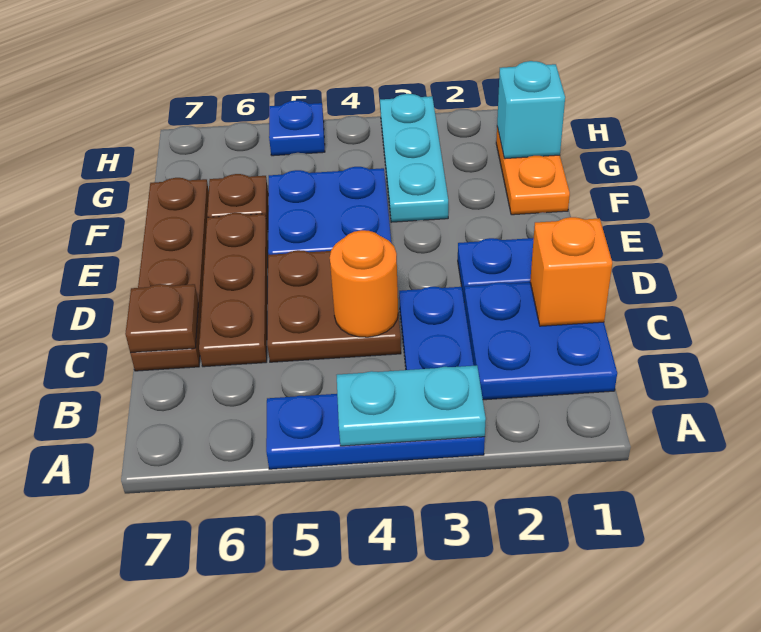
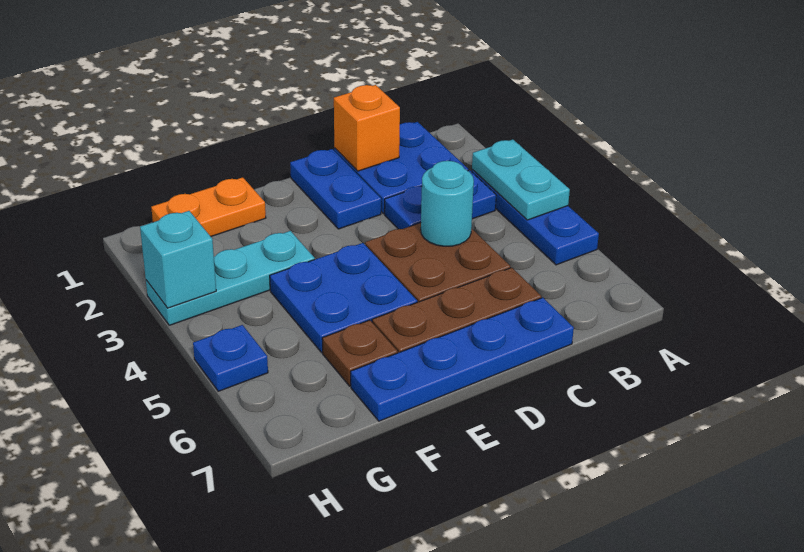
orange 1x1 round brick [330,230,398,337] -> cyan 1x1 round brick [421,161,474,246]
brown 1x4 plate [130,178,209,371] -> blue 1x4 plate [351,298,574,421]
brown 1x1 plate [125,284,198,353] -> none
cyan 1x1 brick [497,61,565,159] -> cyan 1x1 brick moved to [140,211,216,308]

